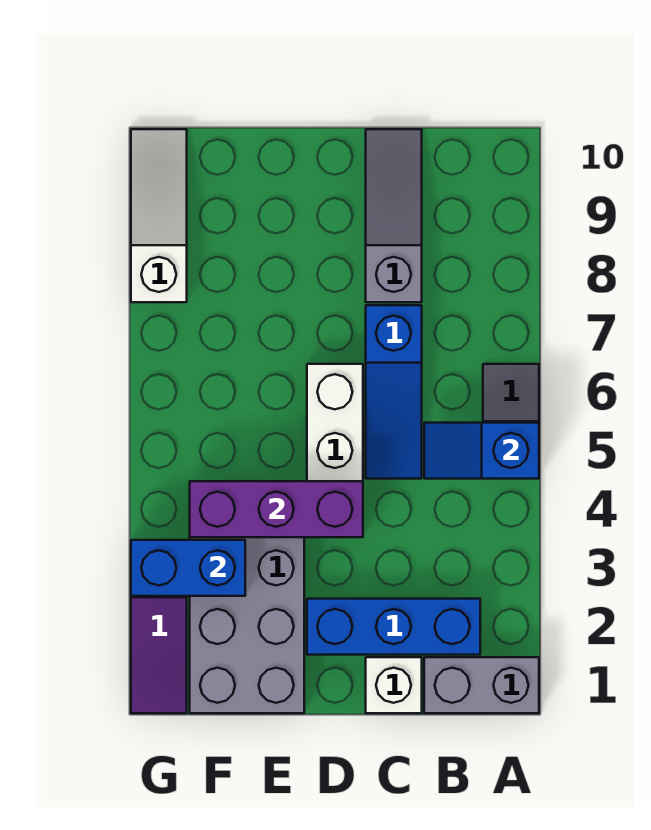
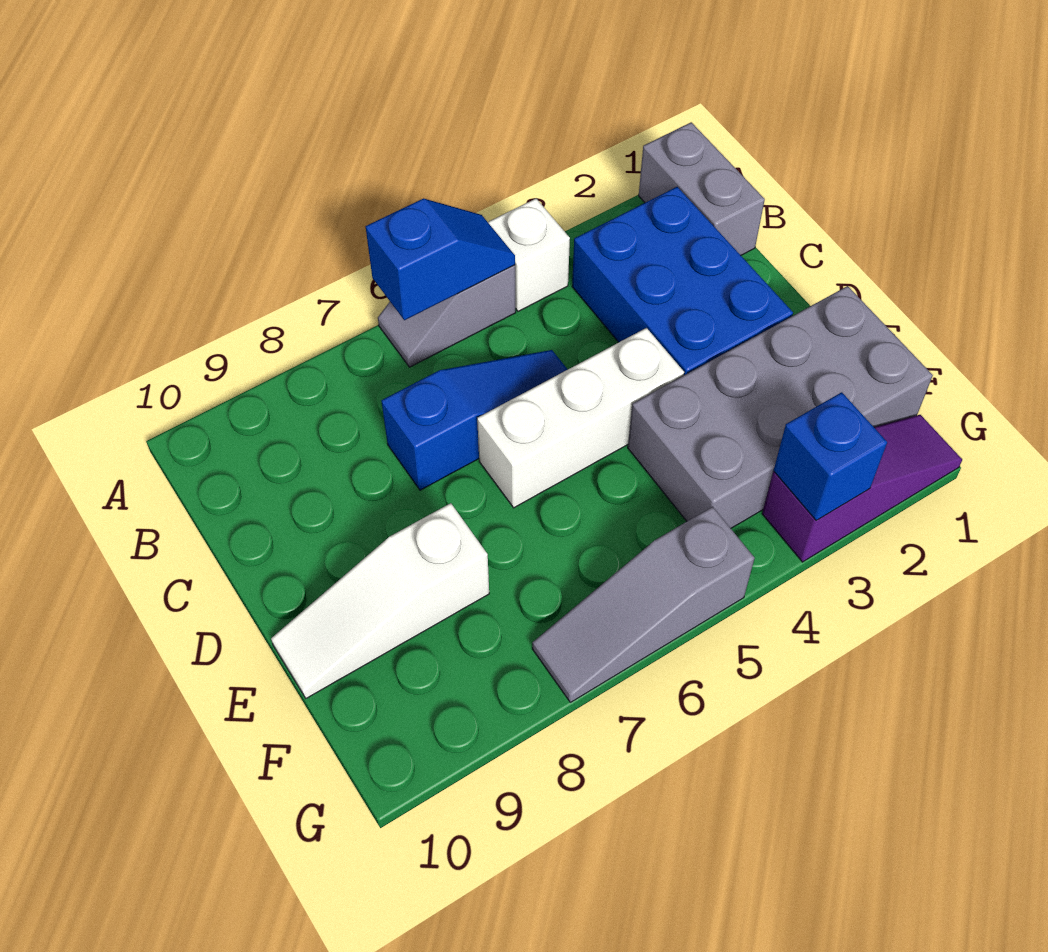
blue 1x2 slope [424,423,539,479] -> blue 1x2 slope turned to [366,199,515,320]
blue 1x3 brick [307,599,480,655] -> blue 2x3 brick [572,187,793,375]
white 1x1 brick [366,657,422,713] -> white 1x1 brick moved to [488,199,570,311]
grey 1x3 slope [366,129,422,302] -> grey 1x3 slope moved to [532,507,755,702]
purple 1x3 brick [190,481,363,537] -> none
blue 1x2 brick [131,540,245,596] -> blue 1x1 brick [774,392,887,521]
white 1x3 slope [131,129,187,302] -> white 1x3 slope moved to [271,503,489,698]

